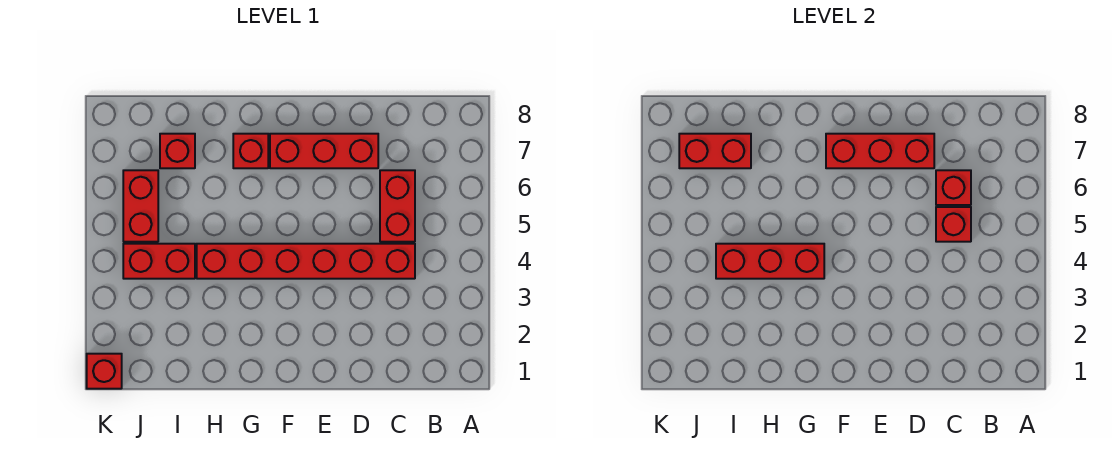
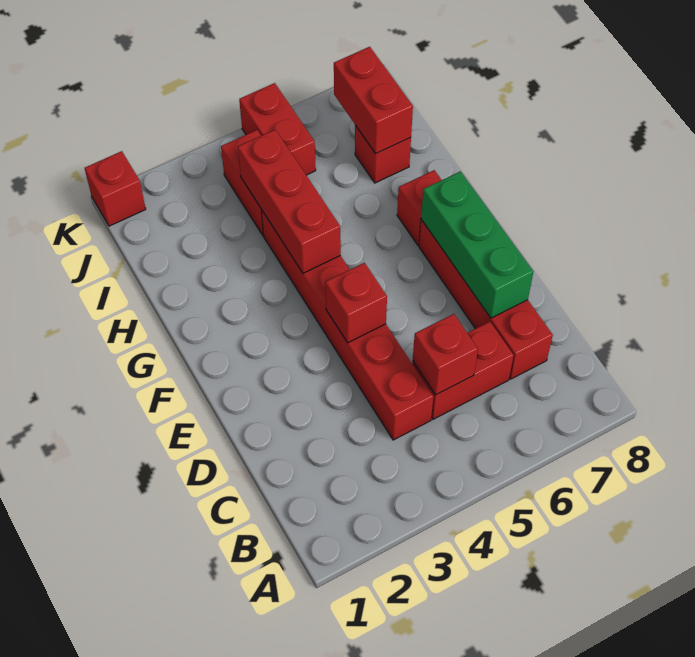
red 1x1 brick [936,170,971,205] -> red 1x1 brick moved to [325,263,387,343]
red 1x3 brick [270,134,378,168] -> red 1x4 brick [419,220,553,379]
red 1x3 brick [826,134,934,168] -> green 1x3 brick [421,171,533,318]
red 1x2 brick [123,170,158,242] -> red 1x2 brick turned to [239,83,316,175]

